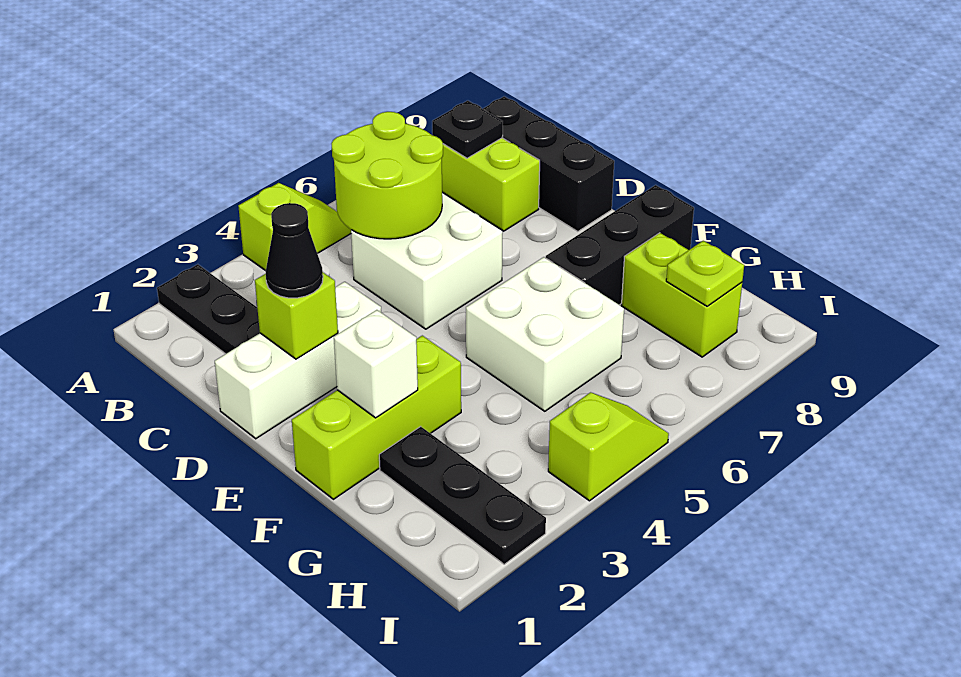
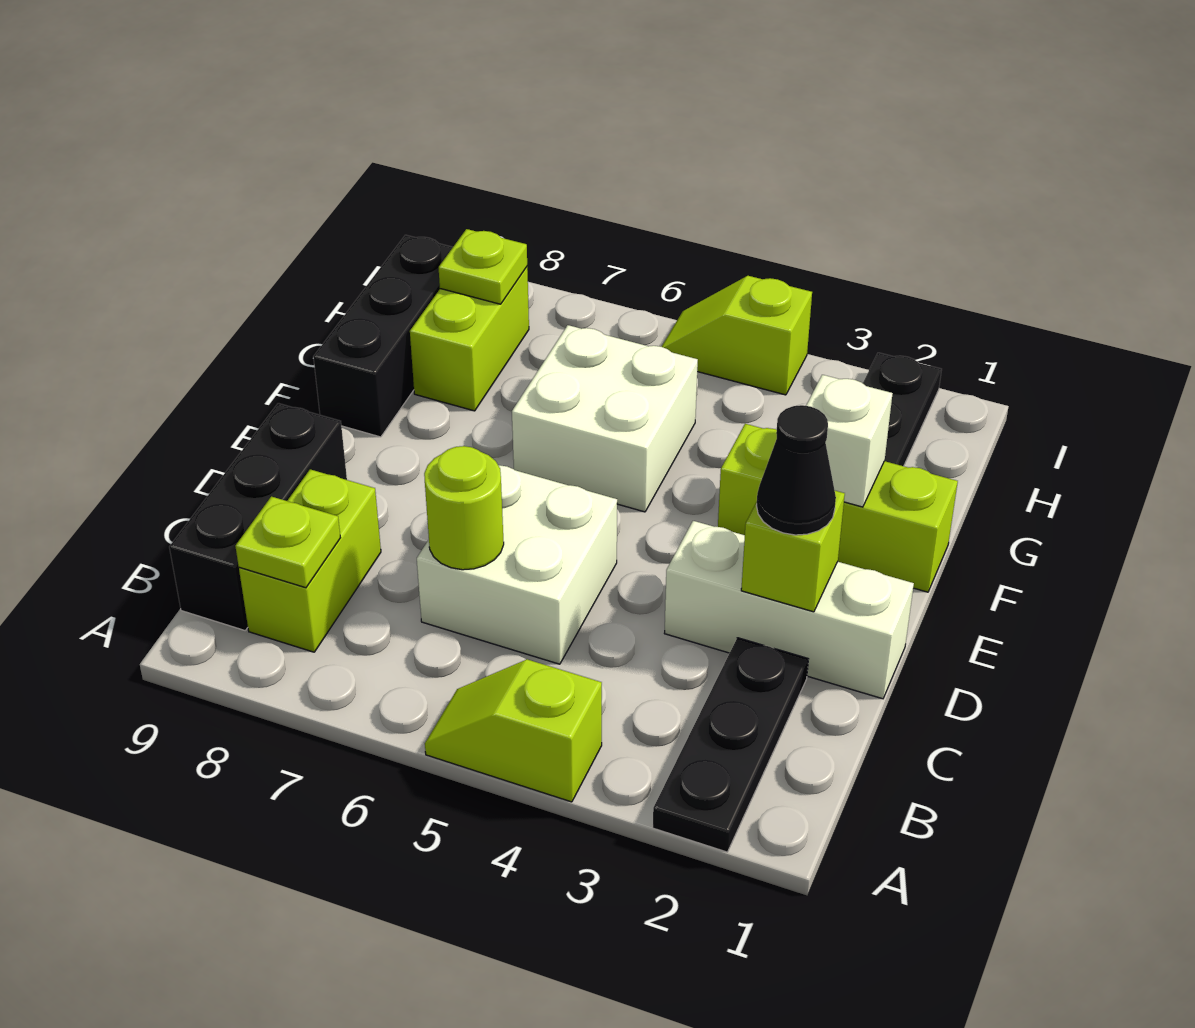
lime 2x2 round brick [331,112,443,239] -> lime 1x1 round brick [424,446,504,570]
black 1x1 plate [432,101,503,158] -> lime 1x1 plate [235,496,340,588]
black 1x3 brick [546,185,694,305] -> black 1x3 brick turned to [313,235,453,437]

